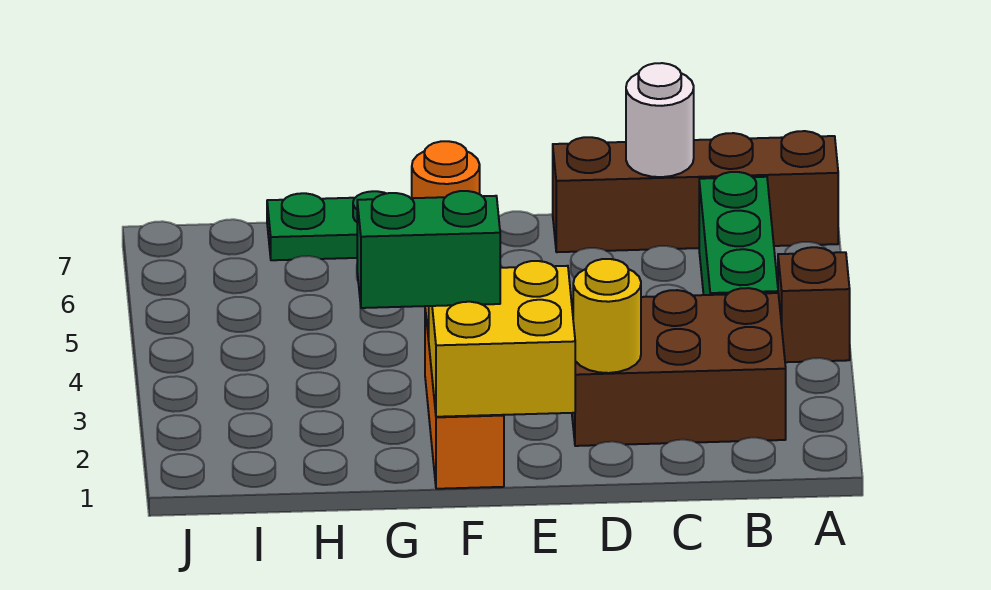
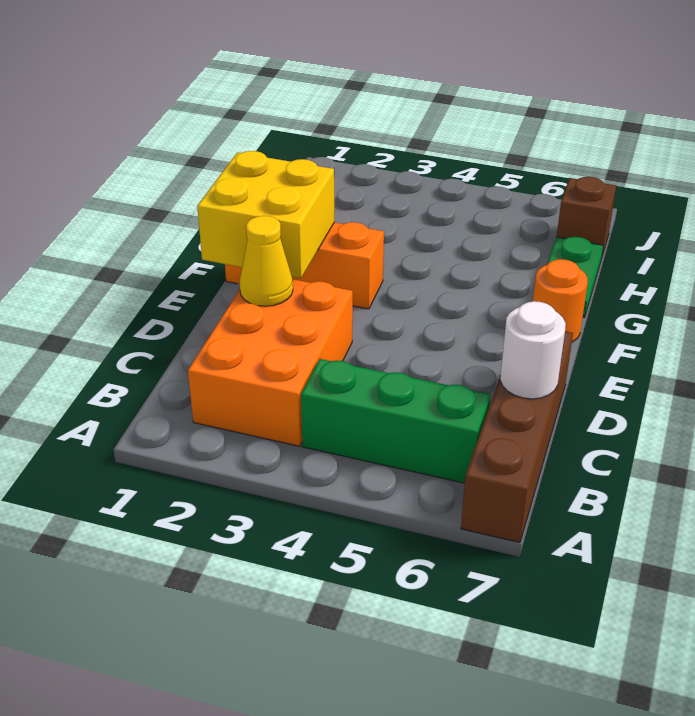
brown 1x1 brick [778,247,850,362] -> brown 1x1 brick moved to [557,177,616,259]
brown 2x3 brick [571,288,786,446] -> orange 2x3 brick [188,279,353,446]
yellow 1x1 round brick [573,259,641,373] -> yellow 1x1 cone [240,216,293,306]
green 1x2 brick [357,191,500,308] -> none

